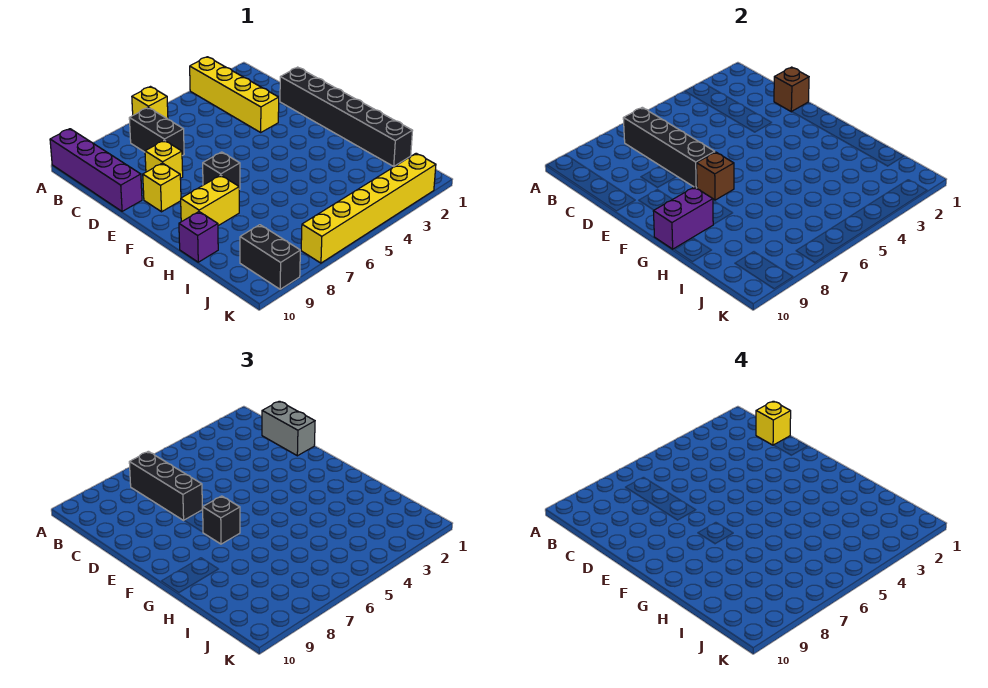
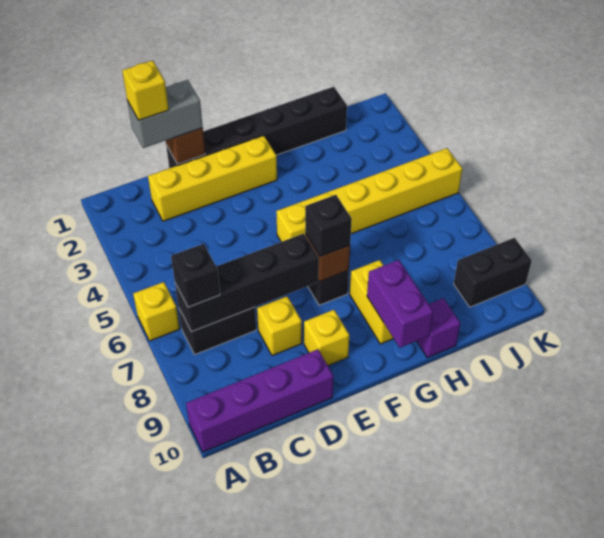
yellow 1x4 brick [190,57,279,132] -> yellow 1x4 brick moved to [148,136,277,221]
black 1x3 brick [129,451,202,520] -> black 1x1 brick [171,244,220,307]
yellow 1x6 brick [301,153,436,263] -> yellow 1x6 brick turned to [276,148,462,242]

